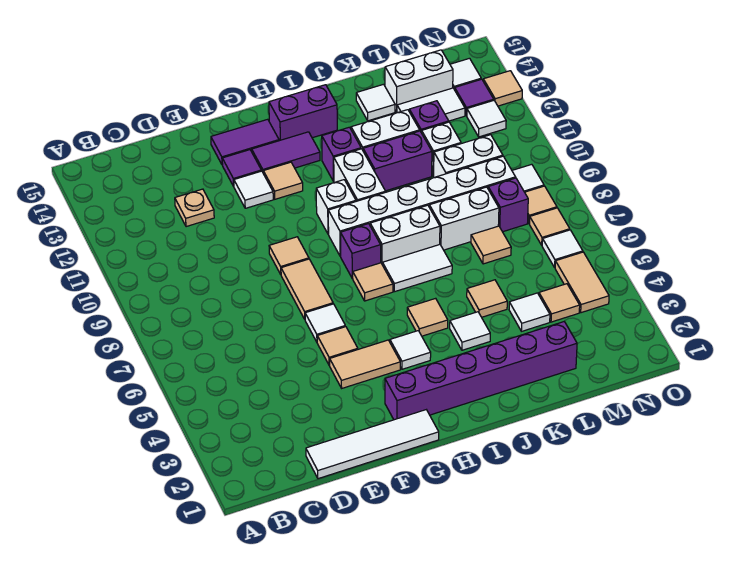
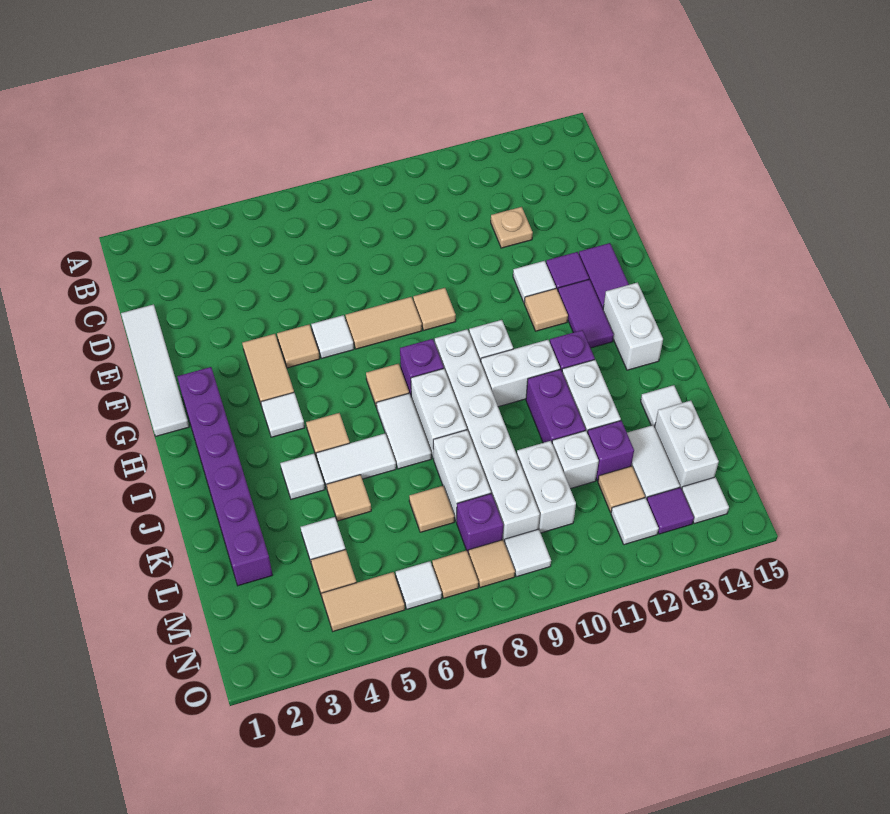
purple 1x2 brick [269,85,337,141] -> white 1x2 brick [603,283,663,370]
none -> white 1x2 tile [316,433,396,488]
tan 1x1 tile [483,71,522,106] -> tan 1x1 tile moved to [598,466,645,512]

